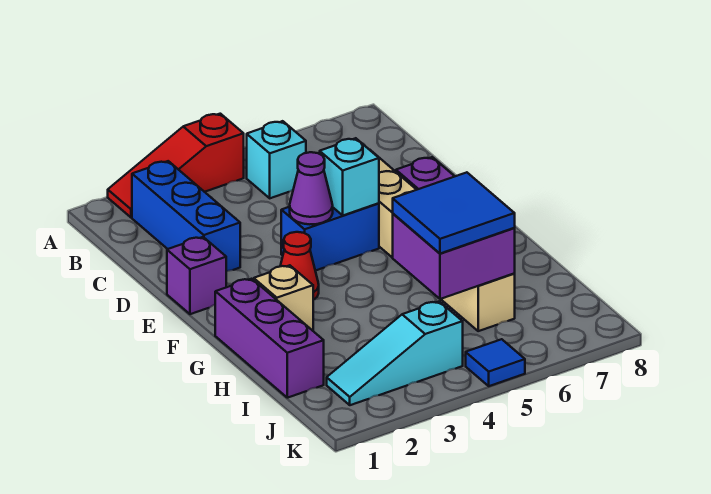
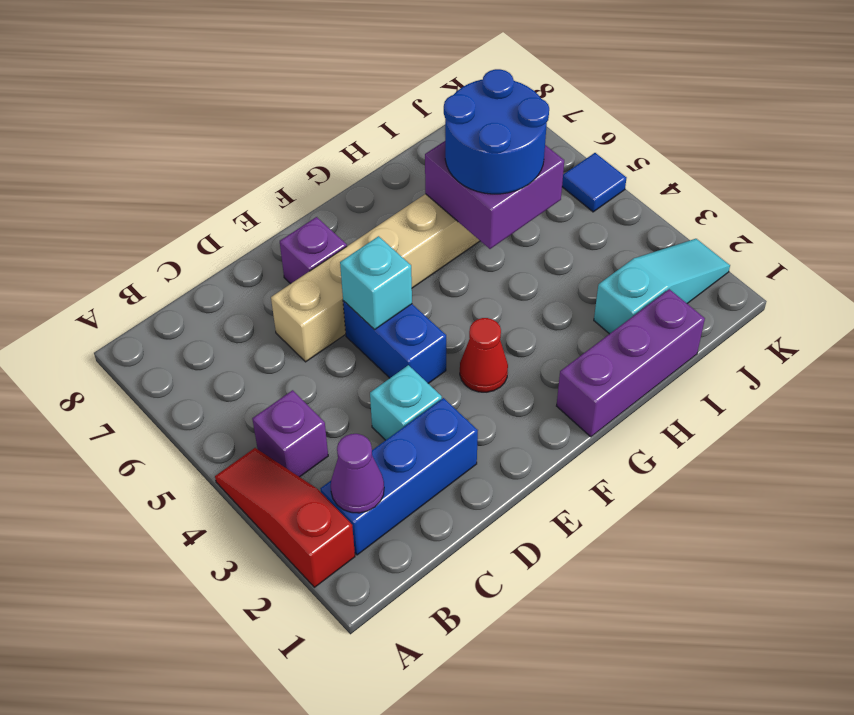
red 1x3 slope [108,114,244,217] -> red 1x3 slope turned to [215,448,355,587]
cyan 1x1 brick [247,121,306,198] -> cyan 1x1 brick moved to [370,365,442,440]
purple 1x1 brick [167,237,226,314] -> purple 1x1 brick moved to [252,390,328,477]
purple 1x1 cone [290,152,333,224] -> purple 1x1 cone moved to [331,434,384,513]
tan 1x1 brick [254,265,313,330] -> none
blue 2x2 tile [393,172,515,254] -> blue 2x2 round brick [444,69,549,194]
cyan 1x3 slope [327,301,463,405] -> cyan 1x3 slope turned to [594,239,730,334]

